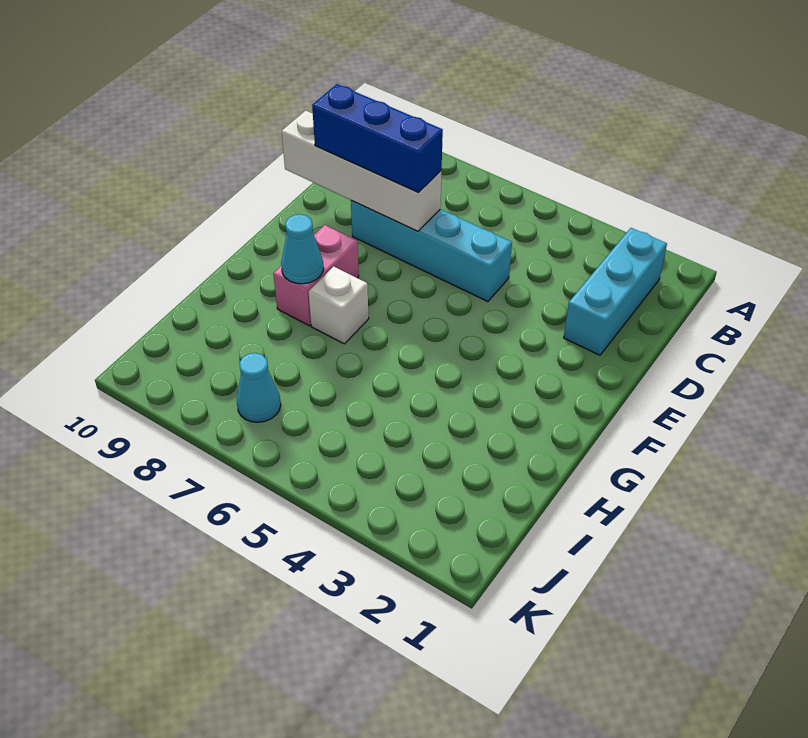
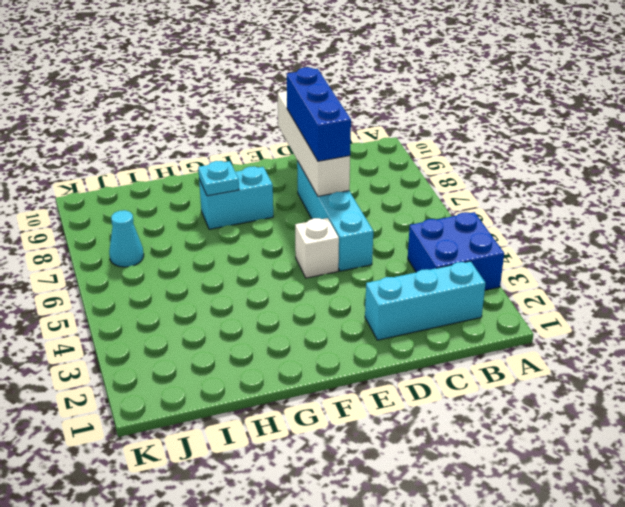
none -> blue 2x2 brick [408,212,504,290]
pink 1x2 brick [273,225,359,326] -> cyan 1x2 brick [199,166,273,229]
white 1x1 brick [308,266,369,344] -> white 1x1 brick moved to [295,218,339,278]
cyan 1x1 cone [281,214,324,284] -> cyan 1x1 plate [198,161,239,196]

